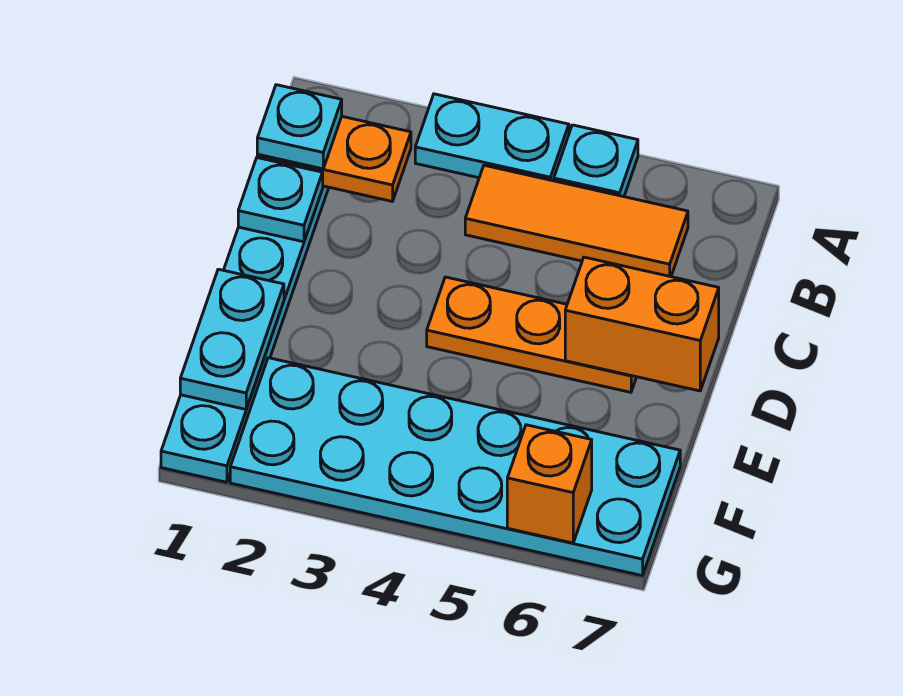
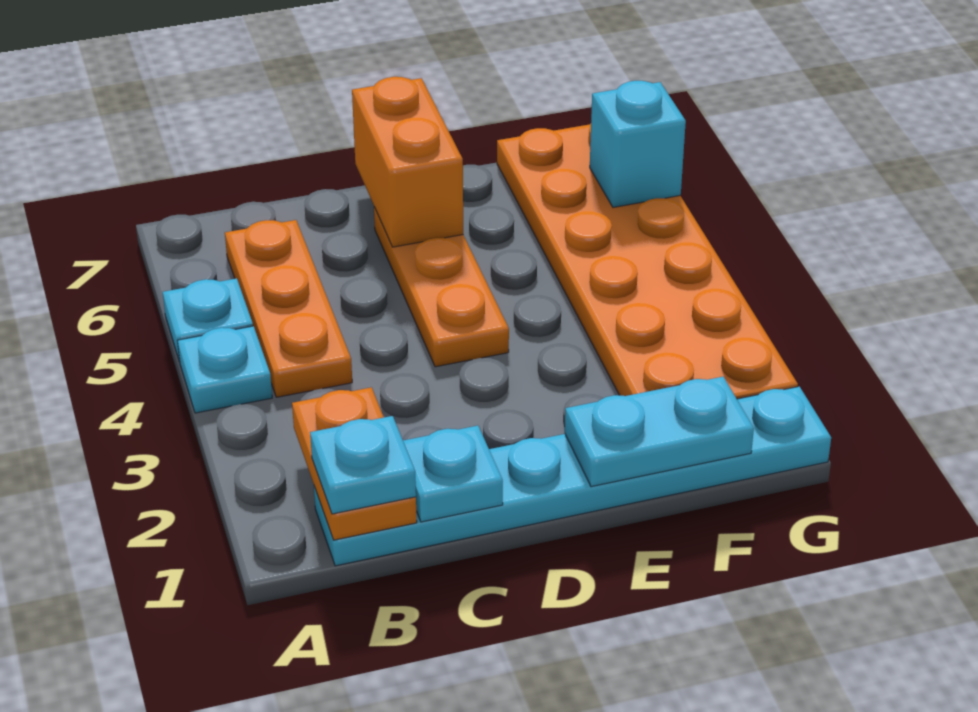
cyan 1x2 plate [415,94,569,181] -> cyan 1x1 plate [177,326,272,413]
orange 1x3 tile [465,165,688,277] -> orange 1x3 plate [225,220,352,397]
cyan 2x6 plate [230,358,680,576] -> orange 2x6 plate [497,124,798,399]
orange 1x1 brick [507,425,592,543] -> cyan 1x1 brick [590,81,686,207]

